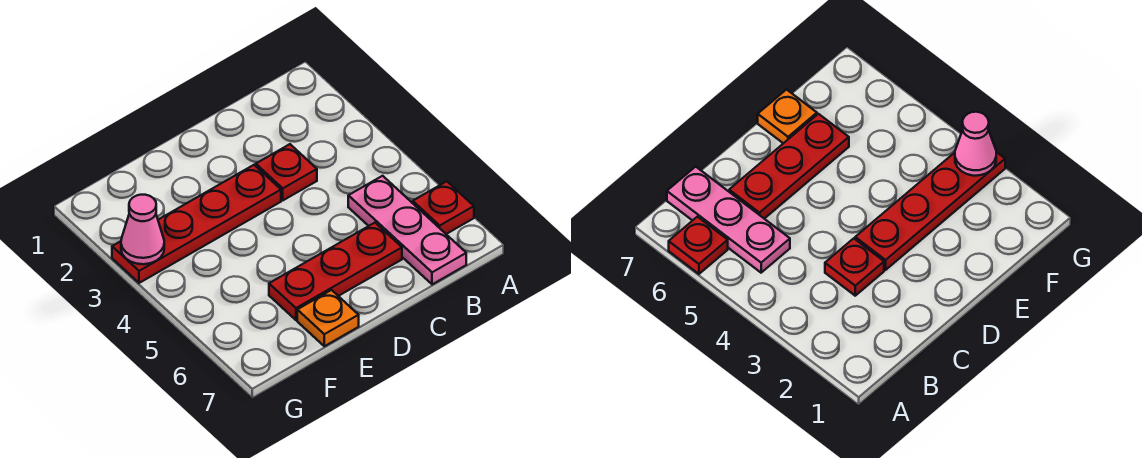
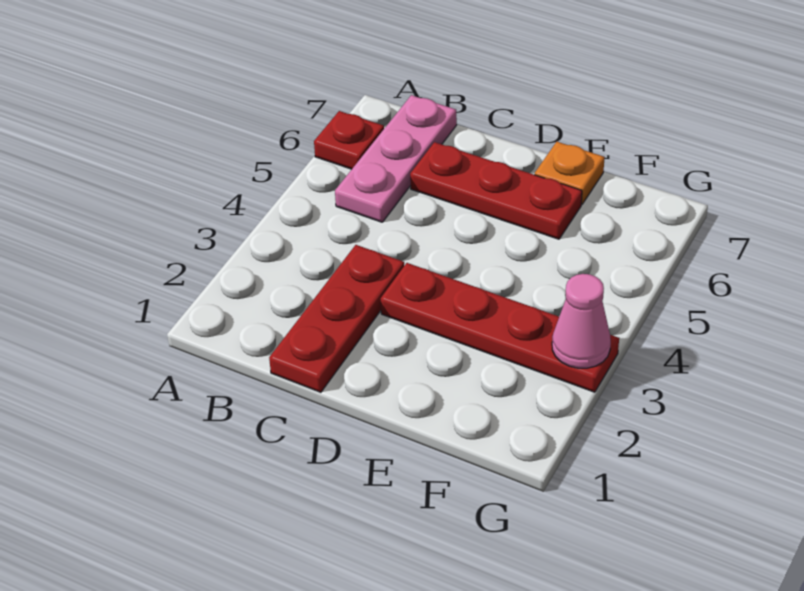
red 1x1 plate [256,144,317,200] -> red 1x3 plate [269,245,404,392]

